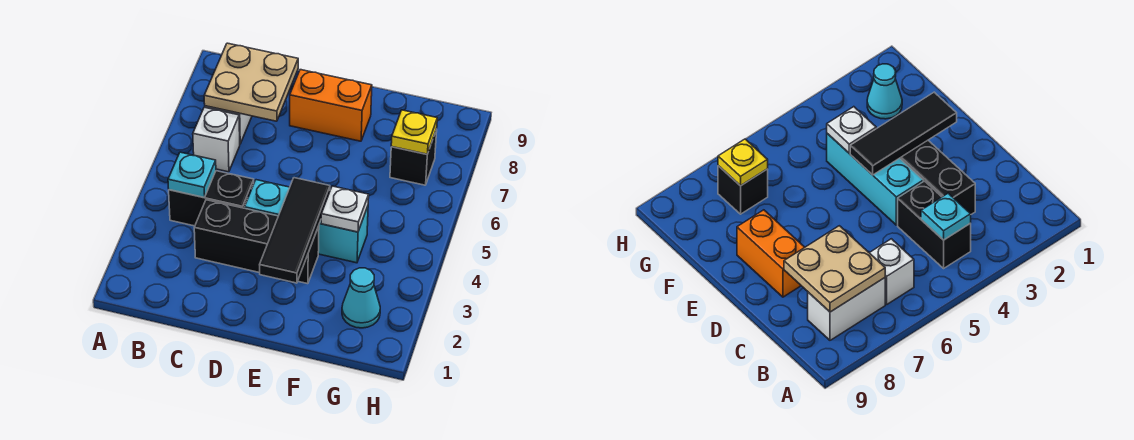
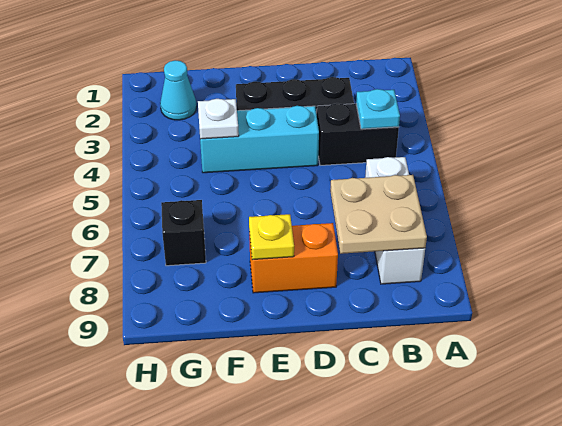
black 1x3 tile [260,178,330,283] -> none
yellow 1x1 plate [391,110,437,154] -> yellow 1x1 plate moved to [249,214,294,260]

